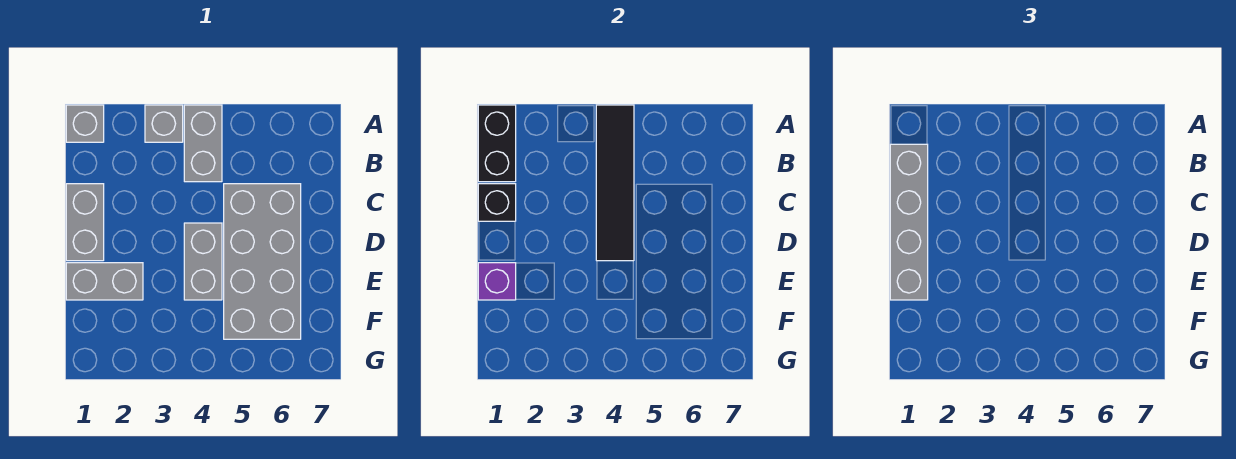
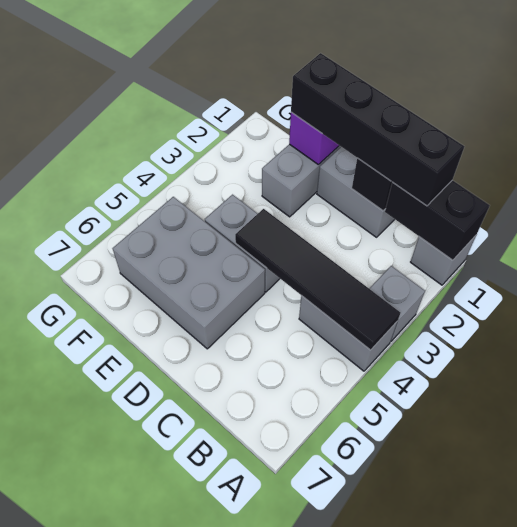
grey 1x4 brick [890,144,928,300] -> black 1x4 brick [291,53,465,206]
grey 2x4 brick [224,184,301,339] -> grey 2x3 brick [113,197,265,349]

